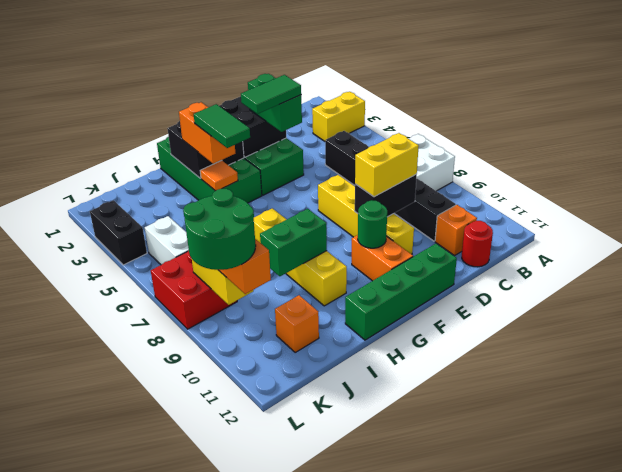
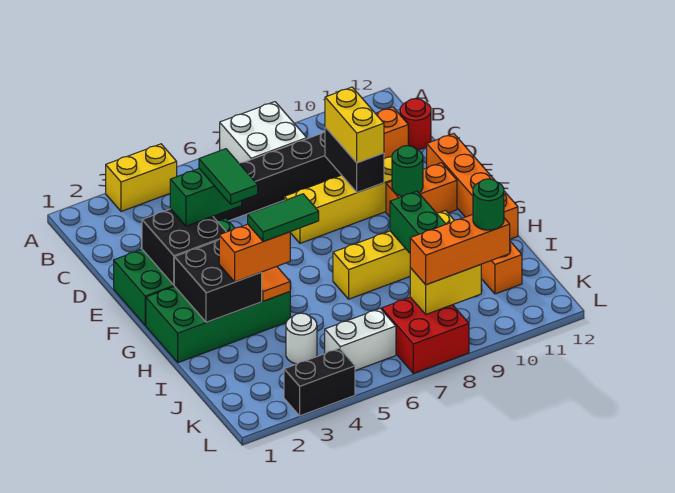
yellow 1x2 brick [312,92,365,141] -> yellow 1x2 brick turned to [106,144,177,211]
green 1x4 brick [345,244,457,340] -> orange 1x4 brick [427,134,518,239]
none -> white 1x1 round brick [286,313,317,364]
green 2x2 round brick [183,189,256,270] -> green 1x1 round brick [473,179,504,230]

